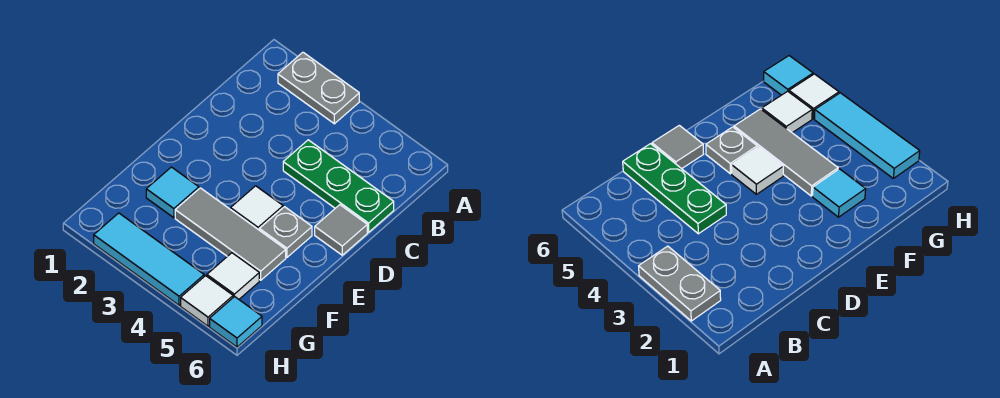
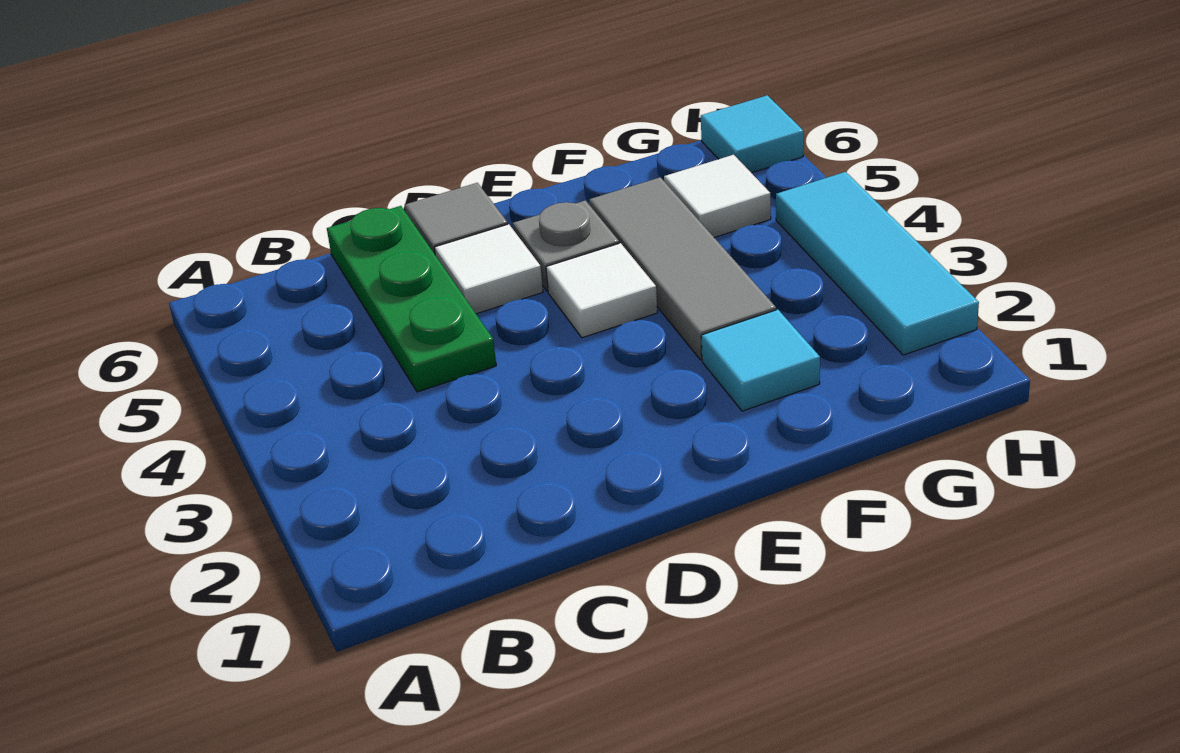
grey 1x2 plate [278,52,359,124] -> none
white 1x1 tile [181,276,233,326] -> white 1x1 tile moved to [434,224,543,314]

